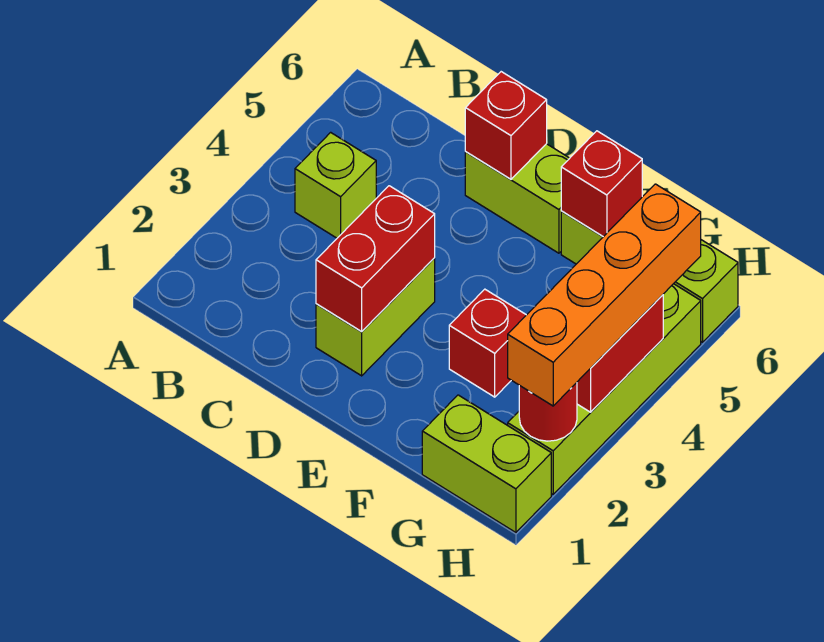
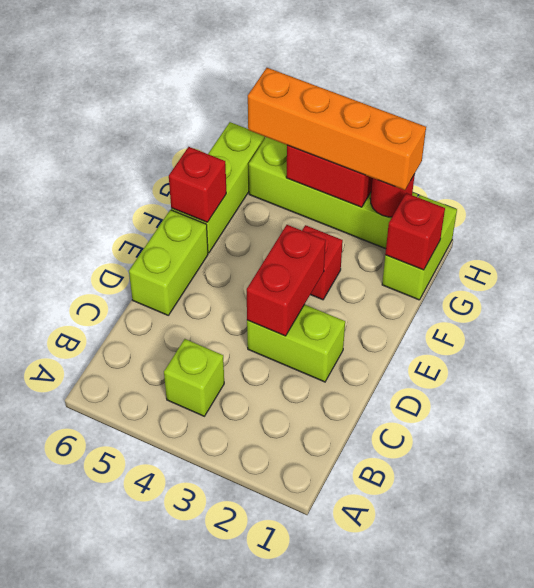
red 1x2 brick [316,186,435,331] -> red 1x2 brick turned to [247,225,326,336]
red 1x1 brick [465,72,547,179] -> red 1x1 brick moved to [385,193,445,270]

